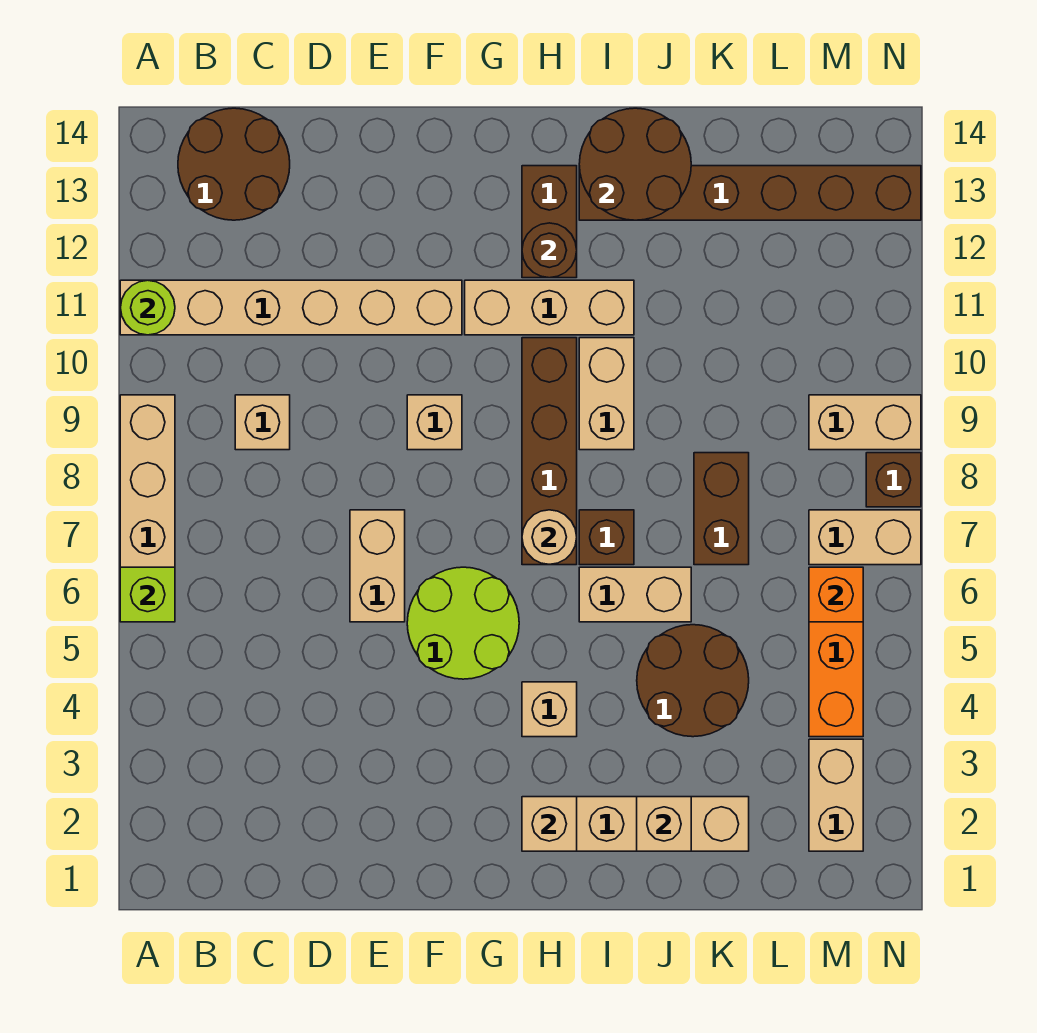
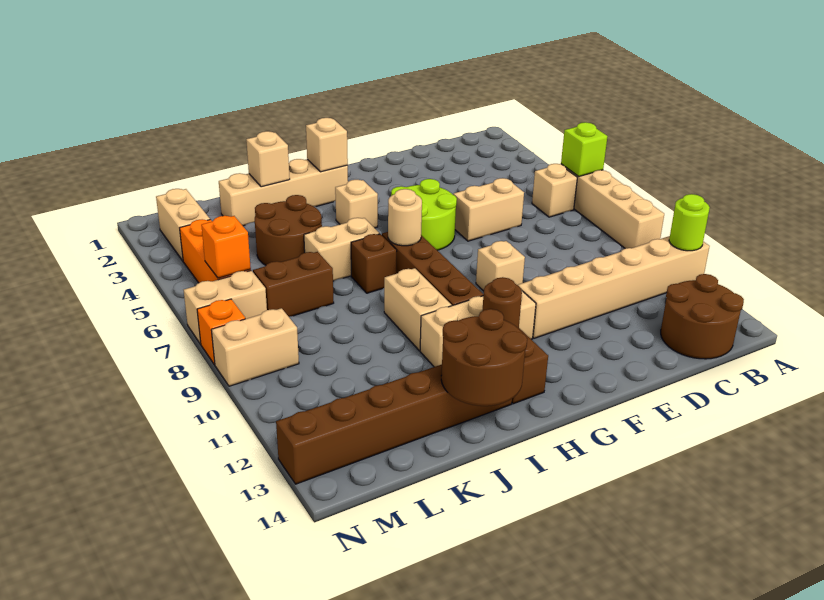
tan 1x1 brick [235,395,290,450] -> tan 1x1 brick moved to [532,164,577,217]
tan 1x2 brick [350,510,405,622] -> tan 1x2 brick turned to [453,178,524,241]
brown 1x2 brick [694,453,749,565] -> brown 1x2 brick turned to [253,252,334,317]
brown 1x1 brick [866,453,921,507] -> orange 1x1 brick [197,299,245,365]

